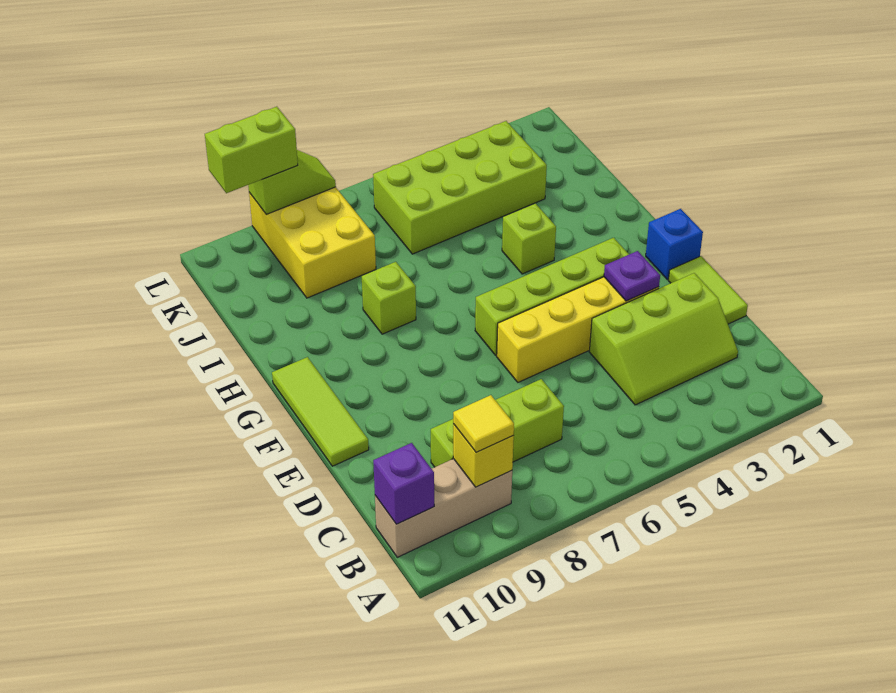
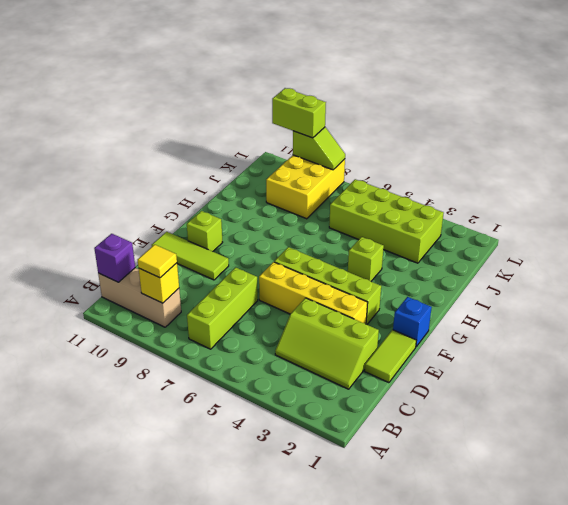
lime 1x3 brick [431,379,564,467] -> lime 1x3 brick turned to [187,267,258,349]
purple 1x1 plate [604,251,660,301] -> none
lime 1x3 tile [272,357,369,466] -> lime 1x3 tile turned to [152,232,229,280]
lime 1x1 brick [362,262,416,334] -> lime 1x1 brick moved to [187,211,223,251]

